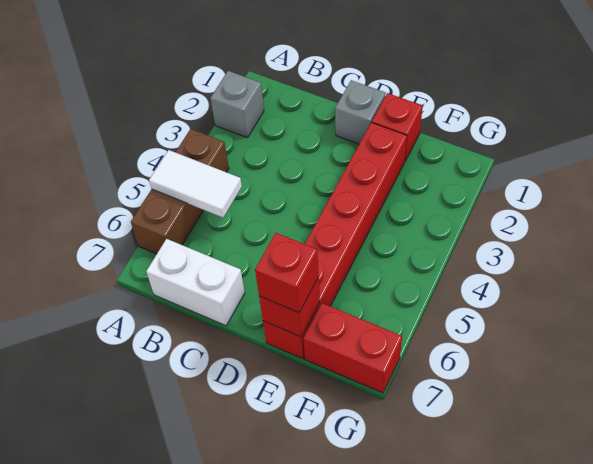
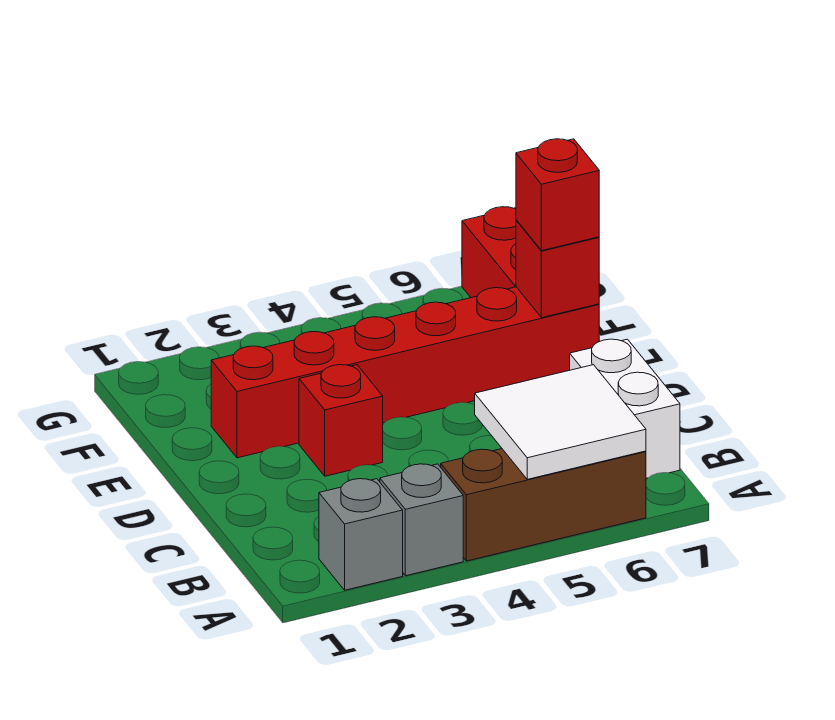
white 1x2 tile [149,150,242,217] -> white 2x2 tile [475,365,646,479]
grey 1x1 brick [335,80,386,144] -> grey 1x1 brick moved to [380,464,463,576]
red 1x1 brick [372,93,423,161] -> red 1x1 brick moved to [299,365,383,476]

